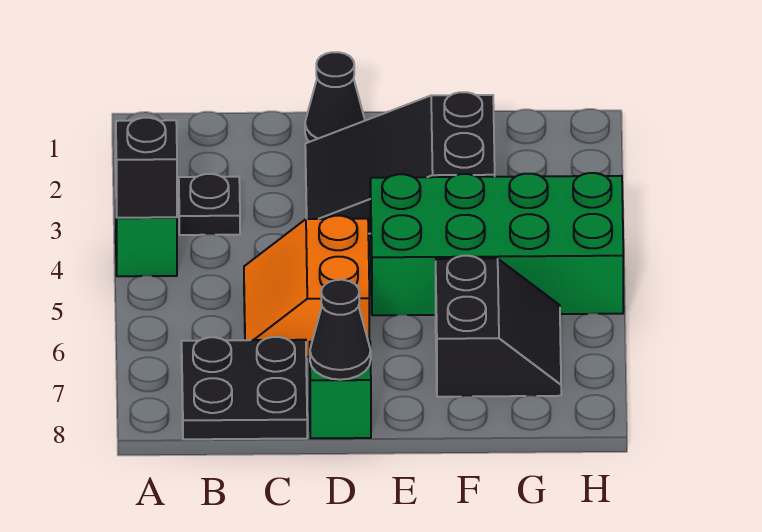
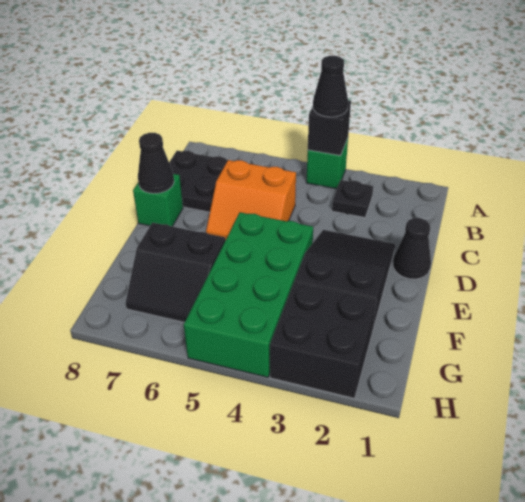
none -> black 1x1 cone [313,56,348,117]
orange 2x2 slope [244,216,369,357] -> orange 2x2 slope turned to [206,160,296,240]
none -> black 2x2 brick [270,282,377,398]

